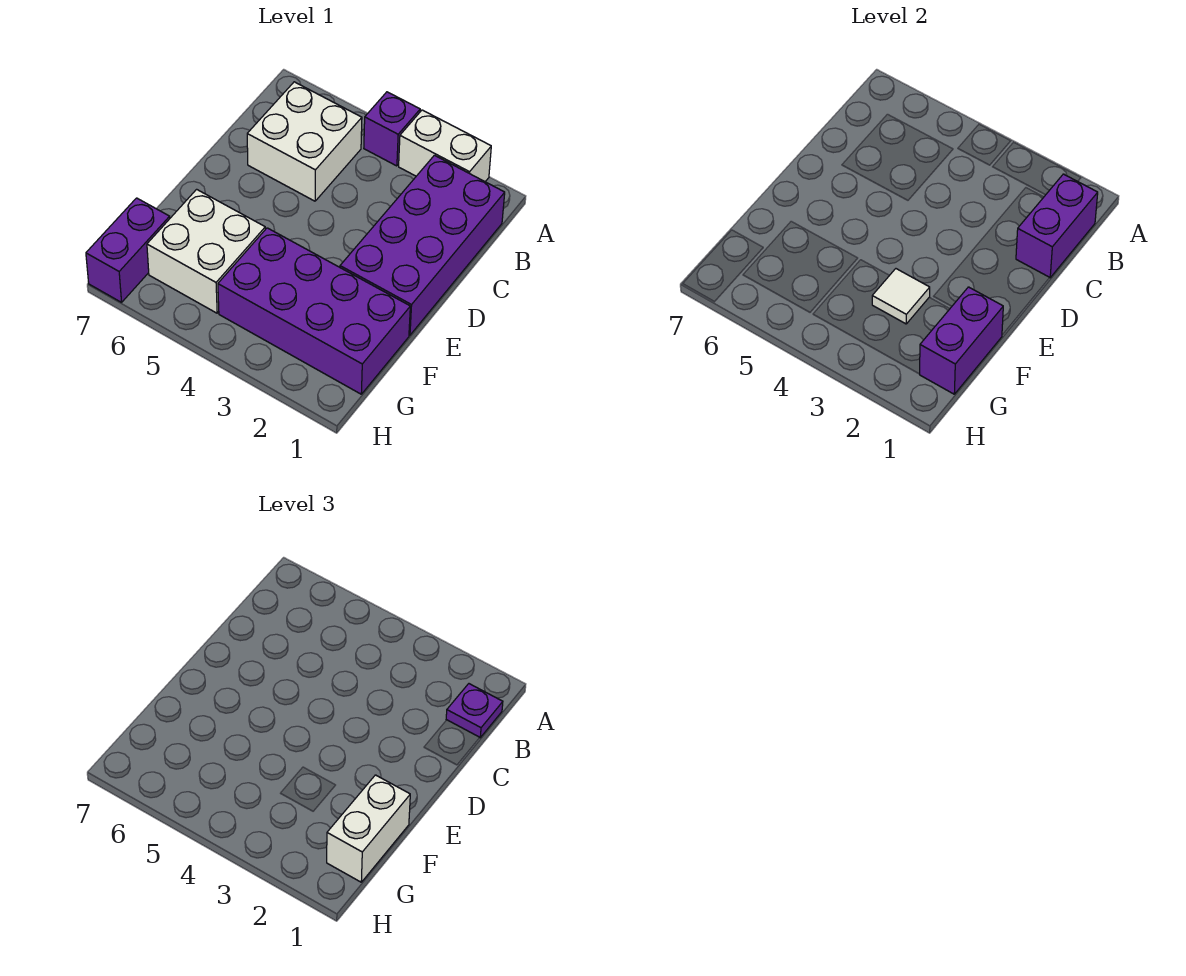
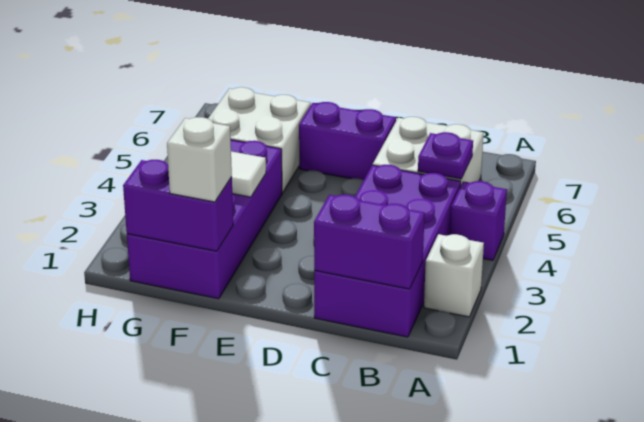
white 1x2 brick [399,110,491,182] -> white 1x1 brick [424,234,484,317]
purple 2x4 brick [340,155,505,335] -> purple 2x4 brick turned to [314,165,461,337]
purple 1x1 plate [446,684,503,738] -> purple 1x1 plate moved to [418,132,473,179]
white 1x2 brick [327,775,410,882] -> white 1x1 brick [167,117,232,202]
purple 1x2 brick [86,198,170,302] -> purple 1x2 brick moved to [299,102,396,180]

